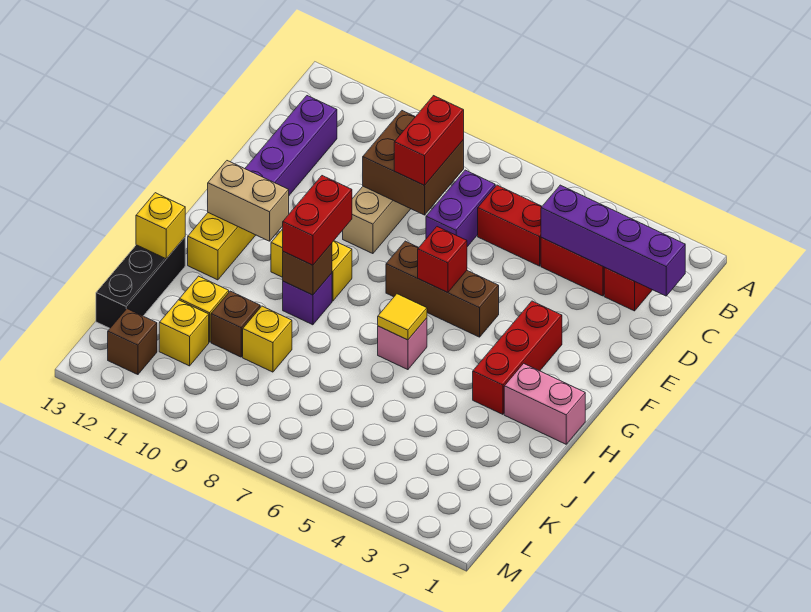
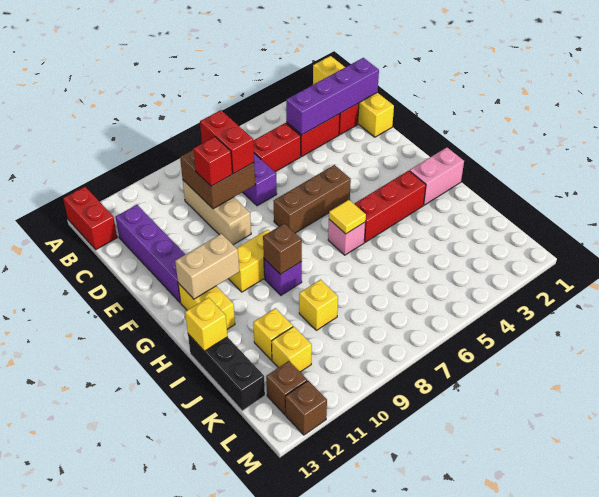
none -> yellow 1x4 brick [313,56,394,137]
red 1x3 brick [473,301,562,414] -> red 1x3 brick turned to [354,171,426,242]
red 1x1 brick [418,227,467,293] -> red 1x1 brick moved to [194,137,232,186]
red 1x2 brick [283,176,352,265] -> red 1x2 brick moved to [63,187,117,250]
brown 1x1 brick [211,291,260,357] -> brown 1x1 brick moved to [285,381,327,435]

